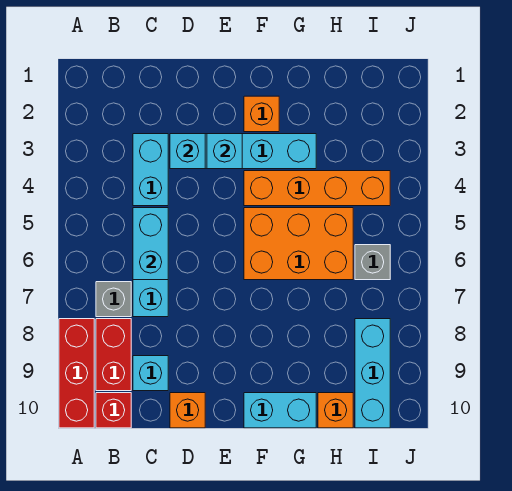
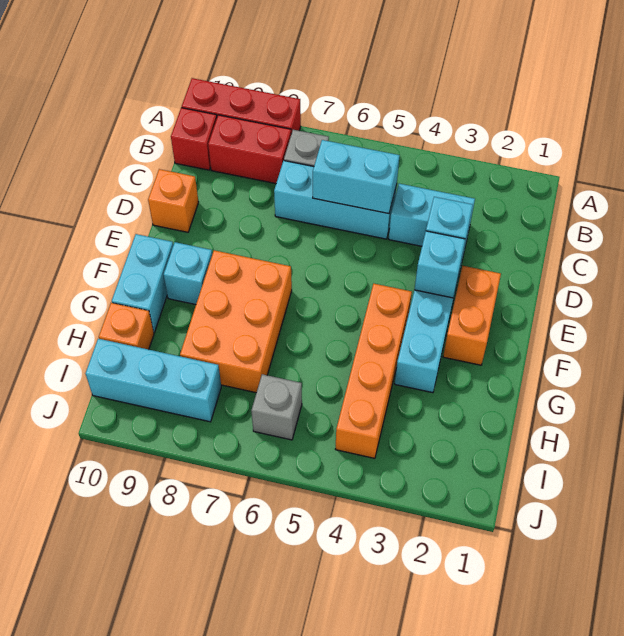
cyan 1x1 brick [133,356,168,391] -> cyan 1x1 brick moved to [164,242,212,305]
orange 1x1 brick [244,96,279,132] -> orange 1x2 brick [443,266,501,365]
orange 2x3 brick [244,208,353,280] -> orange 2x3 brick moved to [180,250,292,393]

